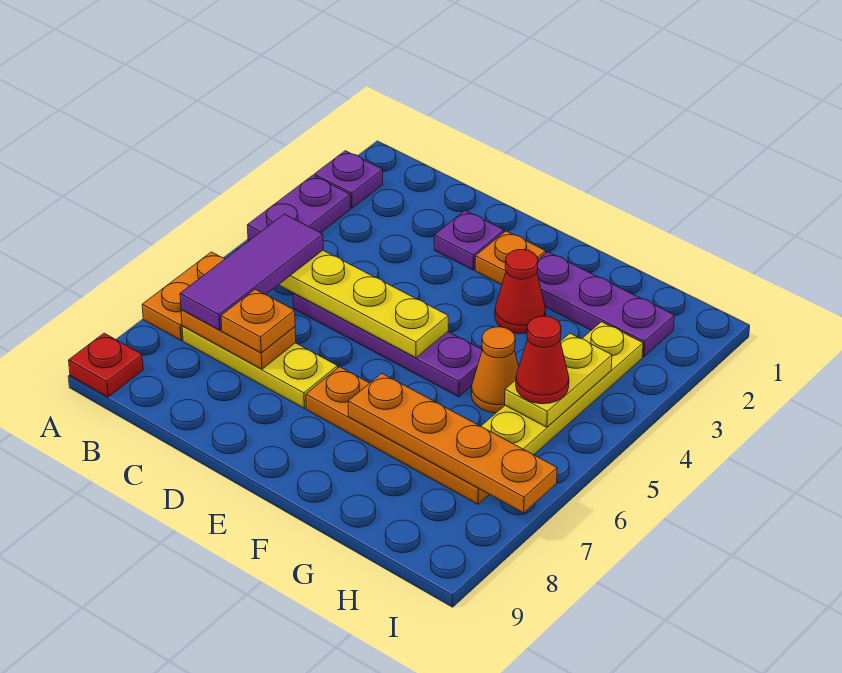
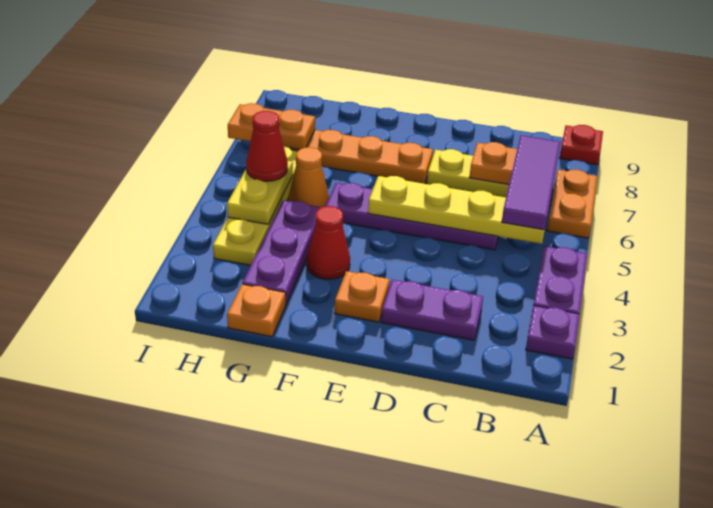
orange 1x1 plate [221,289,295,353] -> orange 1x1 plate moved to [227,284,286,337]
purple 1x1 plate [434,211,504,270] -> purple 1x2 plate [381,280,483,340]
purple 1x3 plate [537,252,675,357] -> purple 1x3 plate turned to [242,201,322,304]
orange 1x4 plate [348,373,557,513] -> orange 1x2 plate [228,103,315,150]

